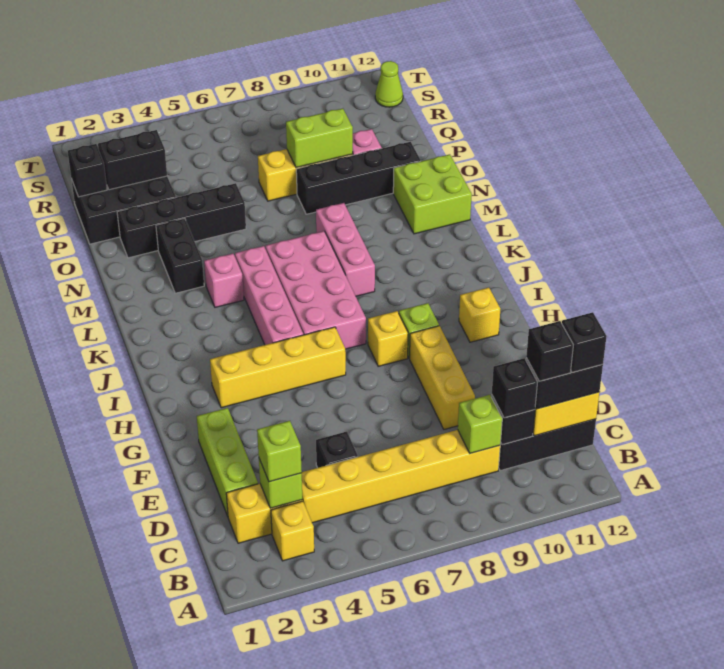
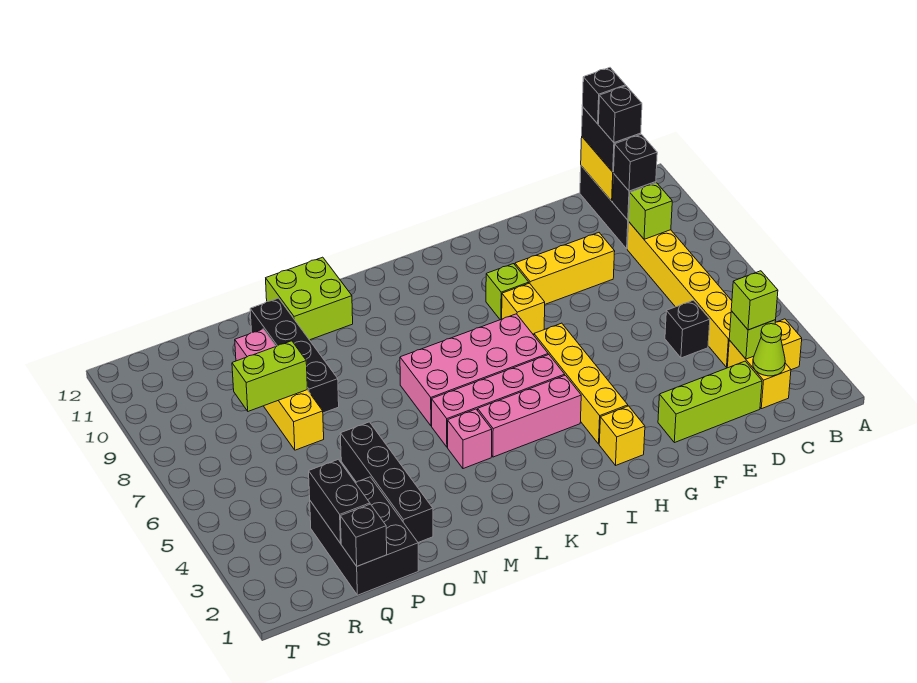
yellow 1x1 brick [459,287,500,342] -> yellow 1x1 brick moved to [599,406,645,465]
pink 1x3 brick [316,203,375,296] -> pink 1x3 brick moved to [478,375,581,457]
black 1x2 brick [156,218,204,293] -> none
lime 1x2 brick [286,108,353,168] -> lime 1x2 brick turned to [232,341,307,411]
lime 1x1 cone [375,61,403,107] -> lime 1x1 cone moved to [753,324,785,376]

